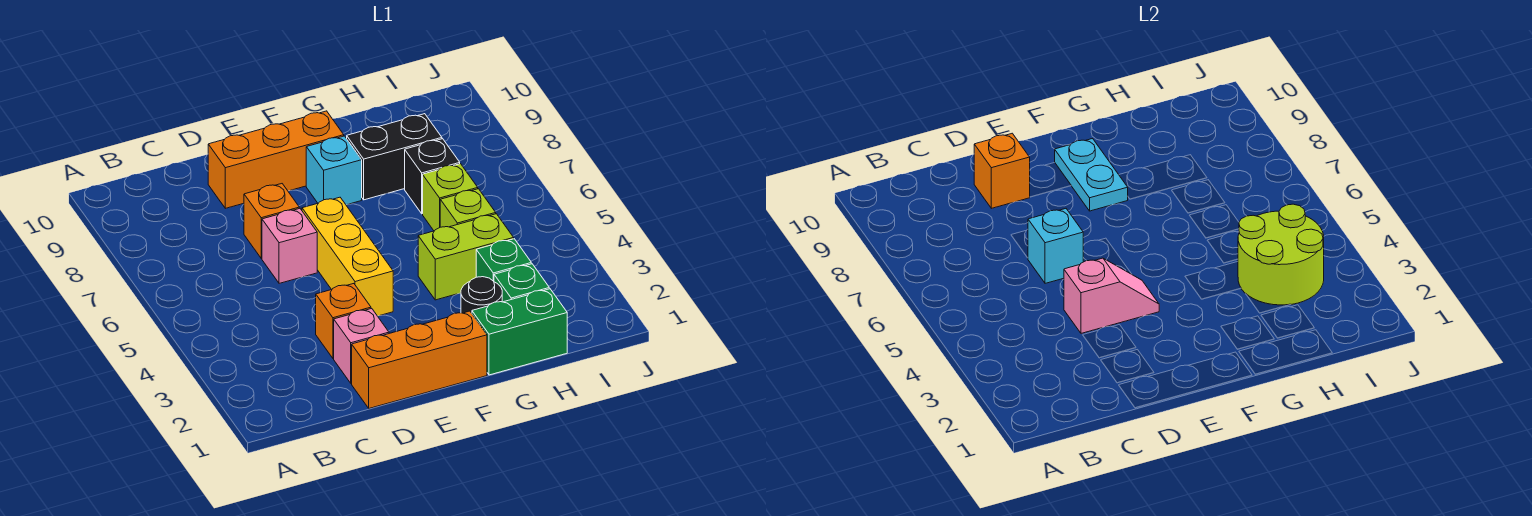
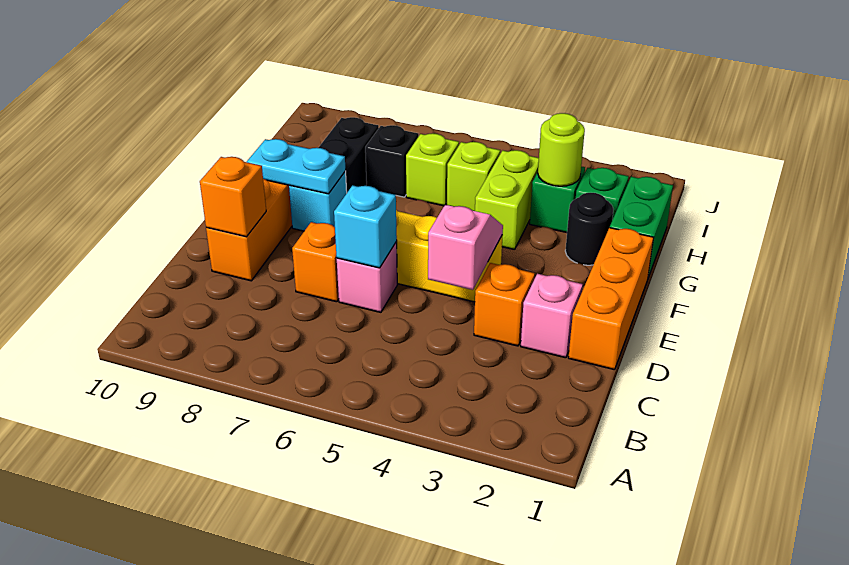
lime 2x2 round brick [1238,204,1324,305] -> lime 1x1 round brick [538,113,585,186]

